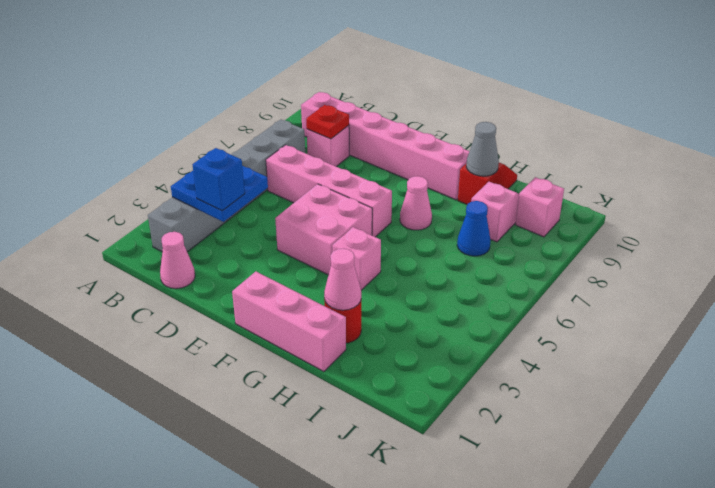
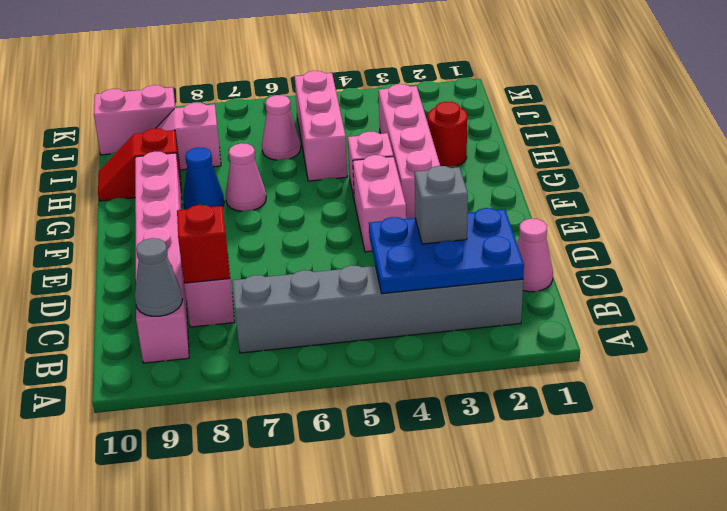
blue 2x2 plate [171,166,268,222] -> blue 2x3 plate [369,208,524,294]
blue 1x1 brick [193,148,245,211] -> grey 1x1 brick [415,166,468,244]
pink 1x4 brick [266,145,392,237] -> pink 1x4 brick moved to [378,84,440,219]
red 1x1 plate [306,105,349,139] -> red 1x1 brick [177,205,230,283]
pink 2x2 brick [275,184,372,275] -> pink 1x2 brick [353,155,406,252]
pink 1x3 brick [232,272,346,372] -> pink 1x3 brick moved to [295,71,347,181]
pink 1x1 cone [324,249,361,310] -> pink 1x1 cone moved to [262,95,301,160]
grey 1x1 cone [466,122,499,176] -> grey 1x1 cone moved to [135,238,183,316]
blue 1x1 cone [457,201,491,256] -> blue 1x1 cone moved to [183,147,224,209]
pink 1x1 brick [515,177,564,237] -> pink 1x2 brick [94,85,176,155]

